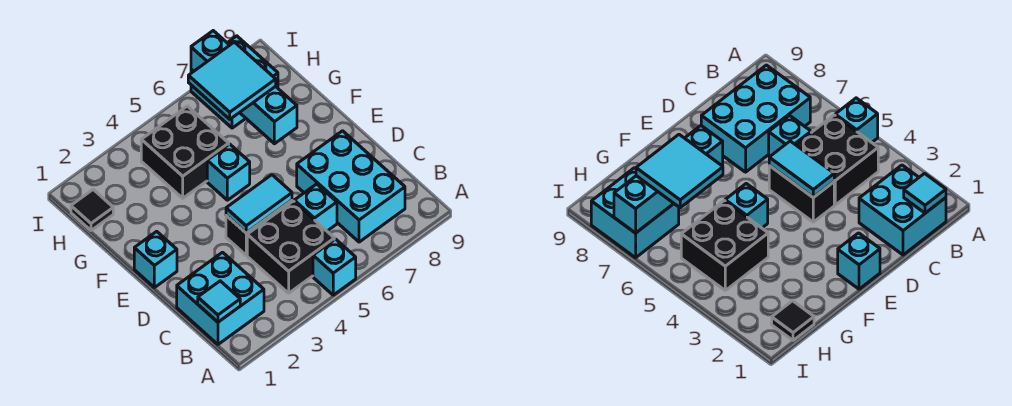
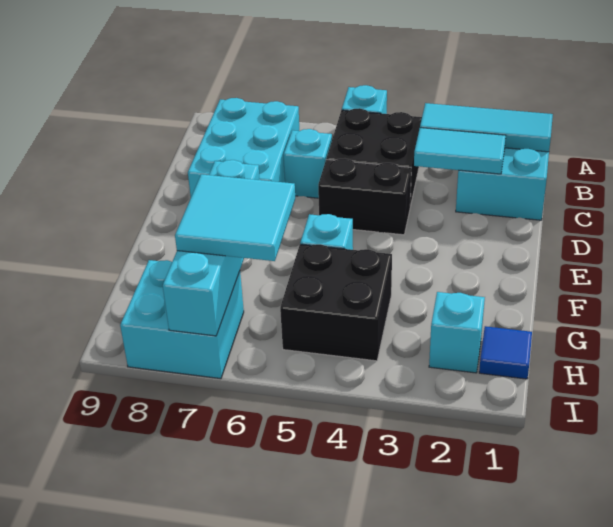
cyan 1x1 tile [198,281,240,322] -> cyan 1x3 tile [420,103,553,152]
cyan 1x2 tile [226,175,292,233] -> cyan 1x2 tile moved to [414,128,506,174]
cyan 1x1 brick [134,231,177,288] -> cyan 1x1 brick moved to [429,292,485,373]
black 1x1 tile [71,189,113,230] -> blue 1x1 tile [479,326,532,379]

